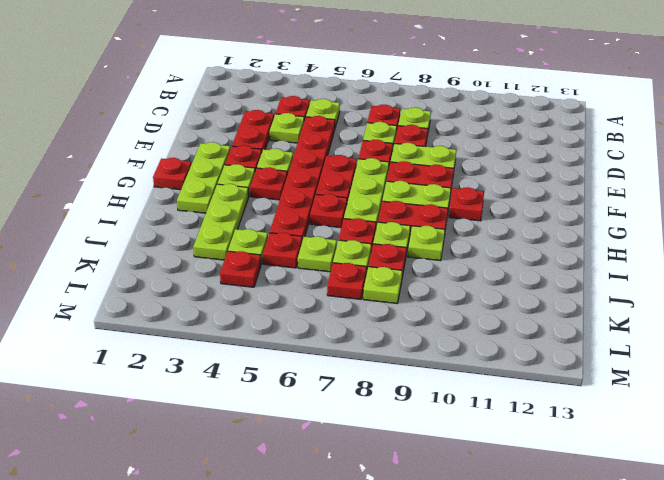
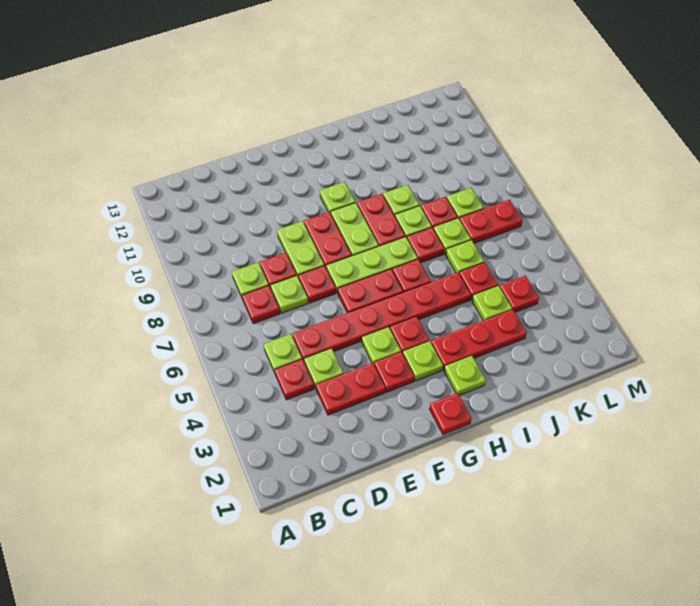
lime 1x3 plate [177,142,230,213] -> lime 1x1 plate [444,356,486,395]
red 1x1 plate [449,187,484,221] -> lime 1x1 plate [320,182,355,213]
lime 1x3 plate [193,184,249,260] -> red 1x3 plate [431,309,527,370]
red 1x1 plate [327,263,367,299] -> red 1x2 plate [460,200,523,243]

